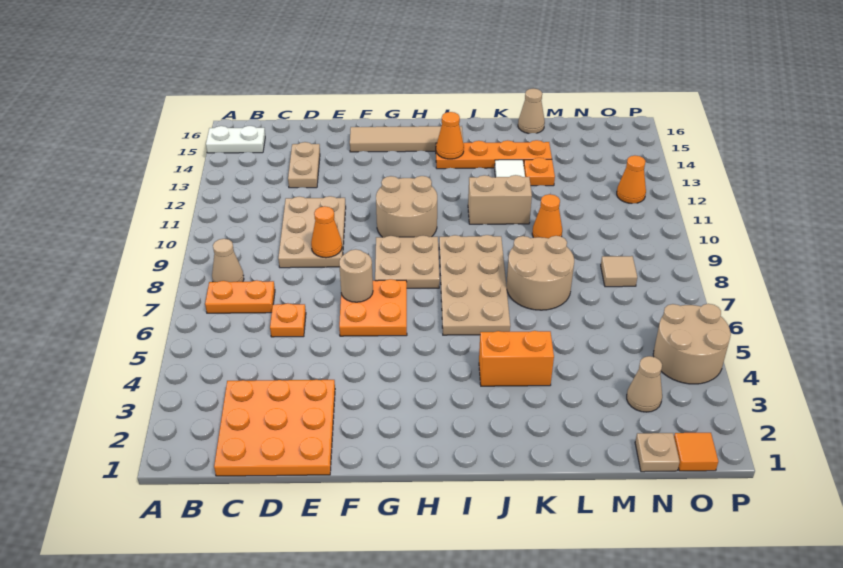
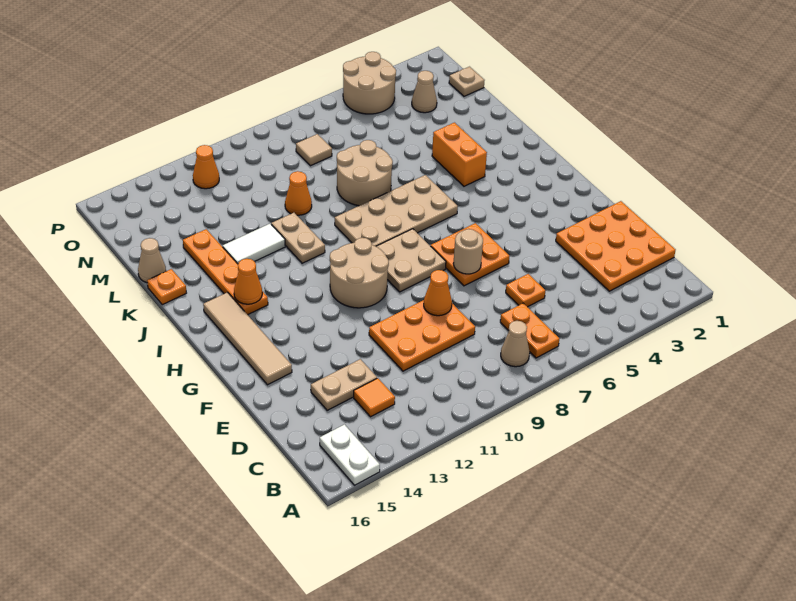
tan 2x3 plate [278,196,346,268] -> orange 2x3 plate [369,300,475,371]
tan 1x2 brick [468,175,532,224] -> tan 1x2 plate [271,213,325,263]
orange 1x1 plate [524,158,555,186] -> orange 1x1 plate moved to [147,269,186,305]
orange 1x1 tile [674,433,718,471] -> orange 1x1 tile moved to [354,378,395,417]

